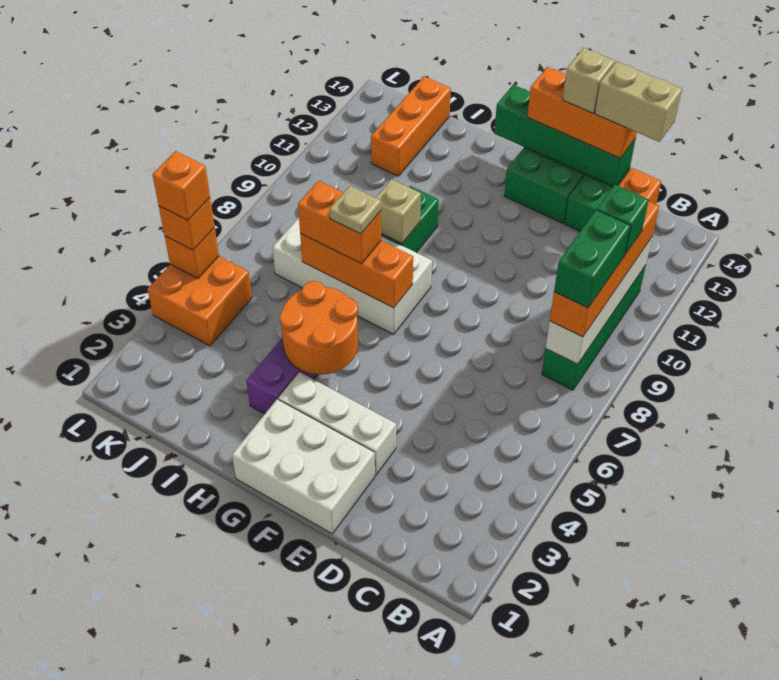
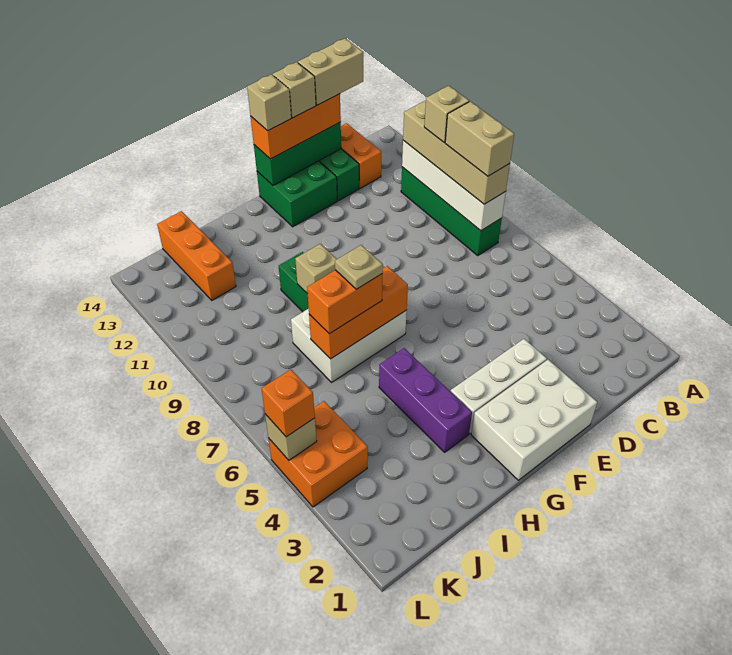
orange 1x4 brick [550,202,659,337] -> tan 1x4 brick [403,100,510,204]
green 1x2 brick [554,210,631,308] -> tan 1x2 brick [445,101,514,176]
green 1x1 brick [597,184,649,254] -> tan 1x1 brick [424,86,469,142]
green 1x4 brick [494,85,636,187] -> green 1x3 brick [254,122,341,185]
none -> tan 1x1 brick [247,74,291,131]
orange 2x2 round brick [280,281,358,375] -> none
white 2x4 brick [272,218,432,334] -> white 2x3 brick [291,308,407,382]
orange 1x1 brick [165,228,219,279] -> tan 1x1 brick [265,414,317,460]
orange 1x1 brick [153,151,210,220] -> none

